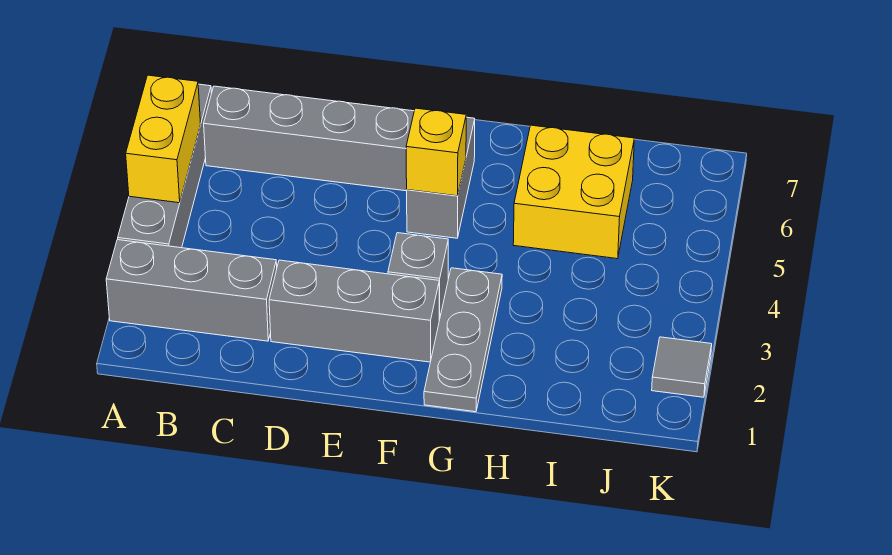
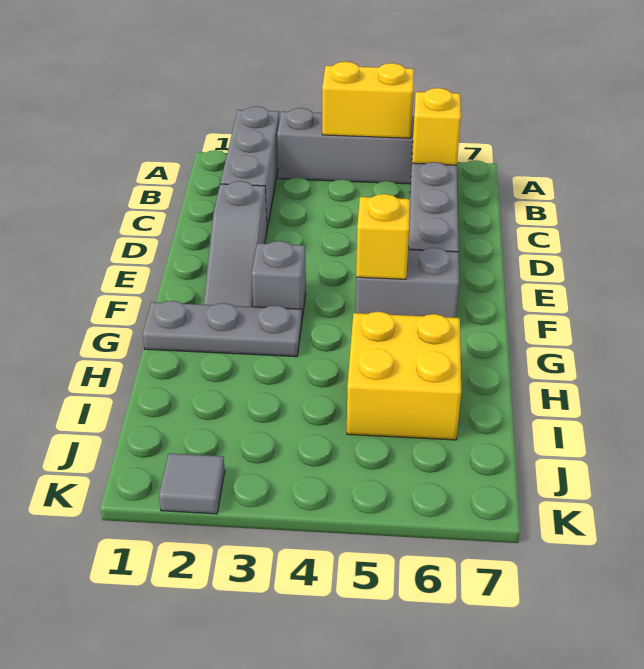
none -> yellow 1x1 brick [412,88,461,165]
grey 1x3 brick [269,260,439,362] -> grey 1x3 slope [203,181,267,307]

